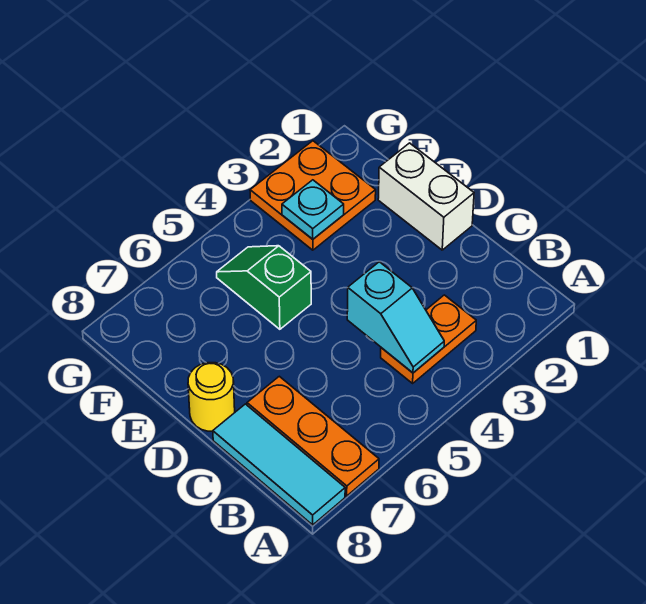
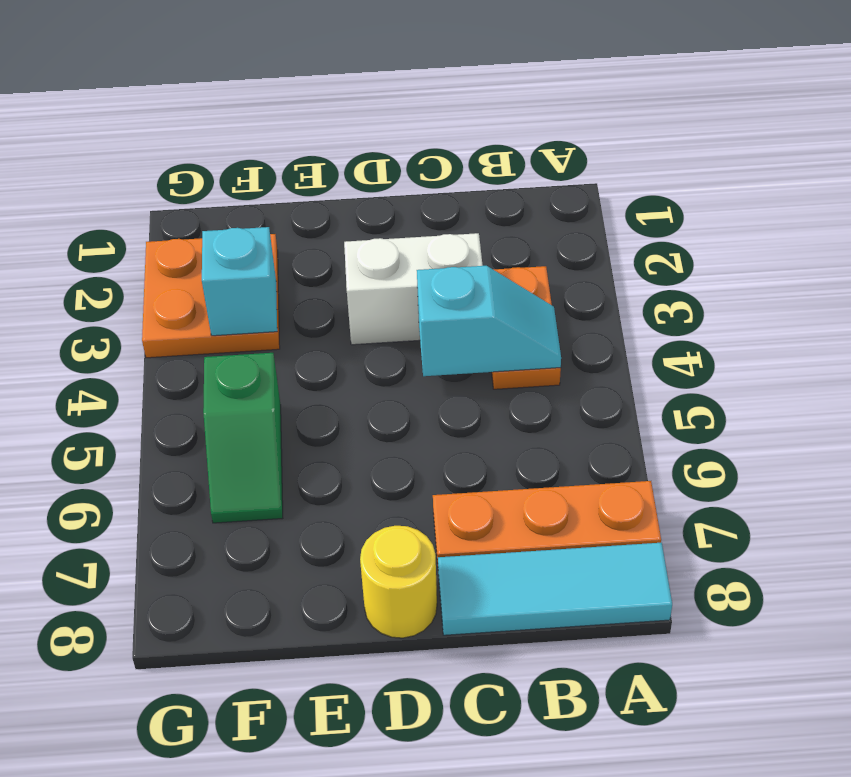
white 1x2 brick [378,143,474,250] -> white 1x2 brick moved to [344,233,483,345]
green 1x2 slope [217,246,311,329] -> green 1x2 slope turned to [203,353,283,523]
cyan 1x1 plate [282,180,344,239] -> cyan 1x1 brick [202,227,277,336]

